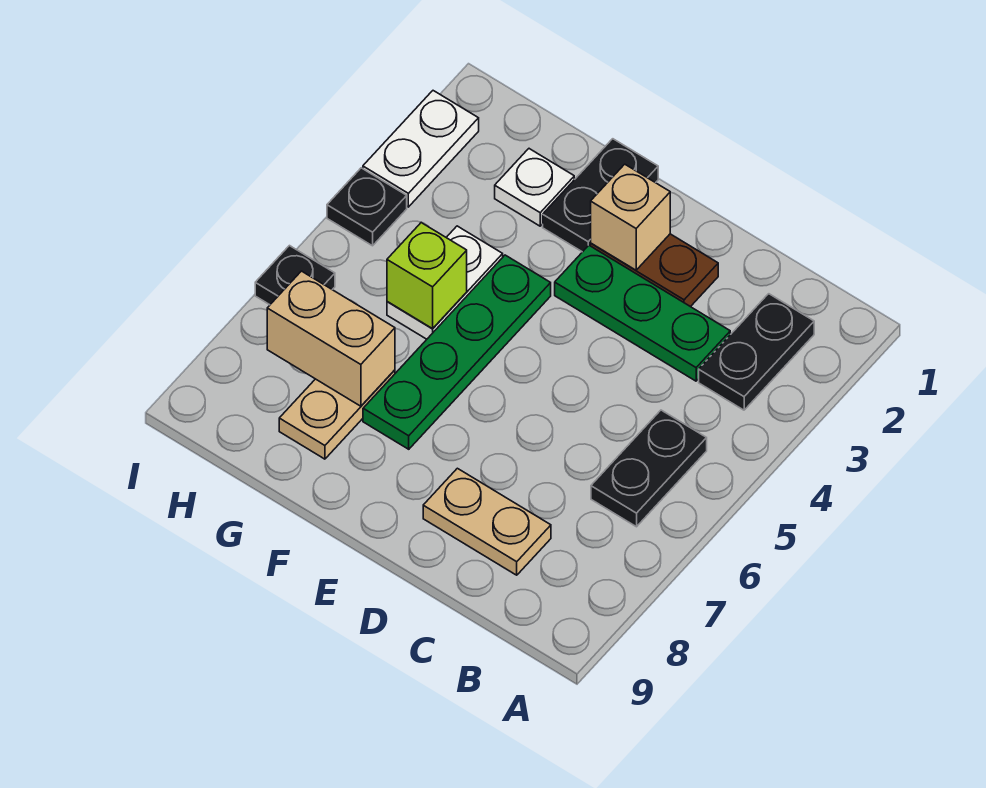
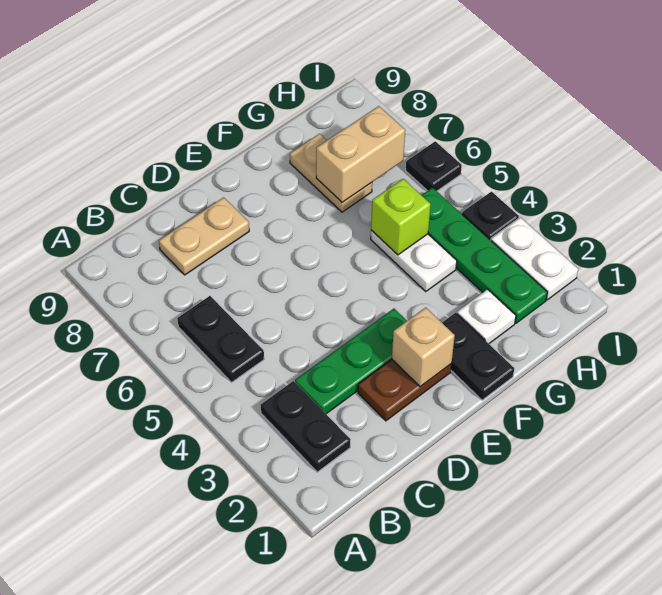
green 1x4 plate [363,255,551,449] -> green 1x4 plate moved to [422,187,547,323]

